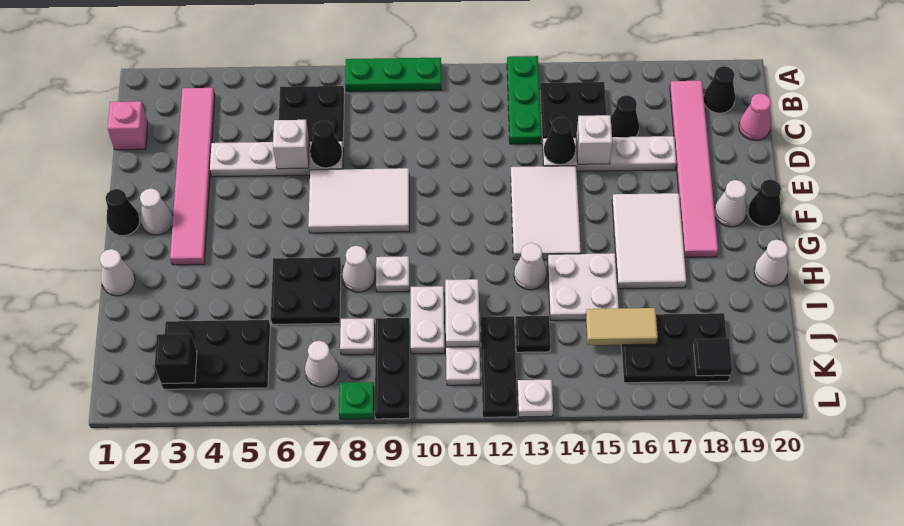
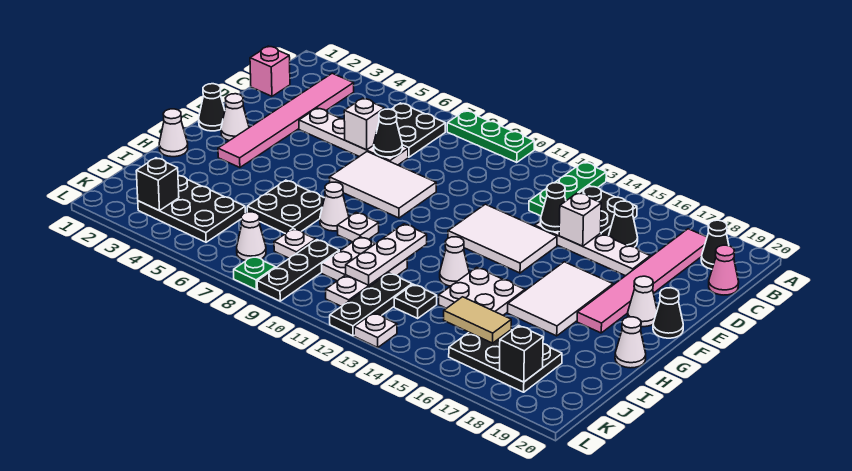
white 2x3 tile [511,166,581,260] -> white 2x3 tile turned to [448,204,557,273]
white 1x2 plate [445,279,480,347] -> white 1x3 plate [346,224,427,285]
black 1x1 tile [694,339,732,376] -> black 1x1 brick [499,326,543,382]

